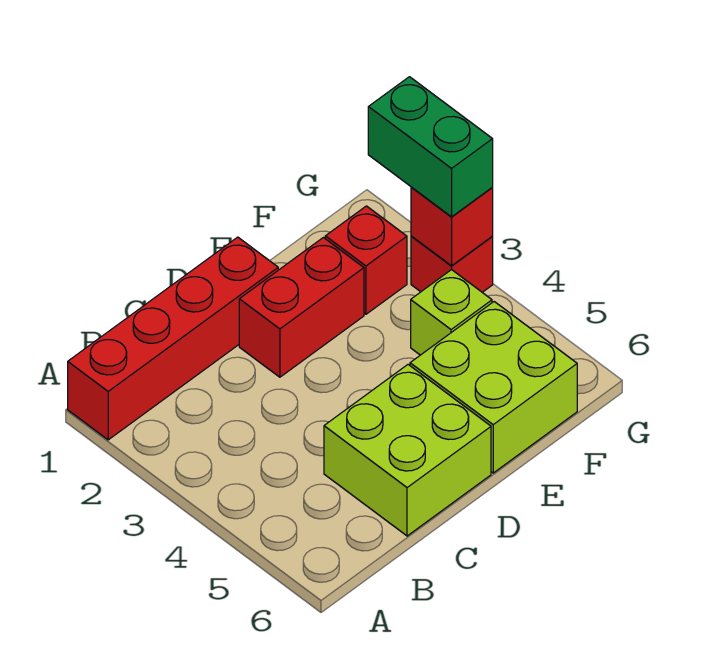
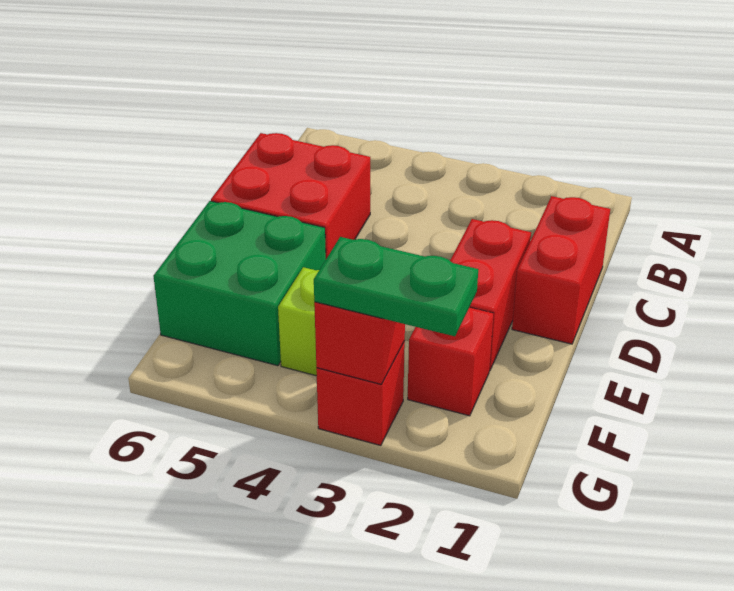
red 1x4 brick [68,237,278,440] -> red 1x2 brick [512,196,610,344]
lime 2x2 brick [324,365,491,536] -> red 2x2 brick [211,133,370,259]
lime 2x2 brick [410,302,577,473] -> green 2x2 brick [154,201,326,366]
green 1x2 brick [368,77,493,217] -> green 1x2 plate [314,237,478,336]

